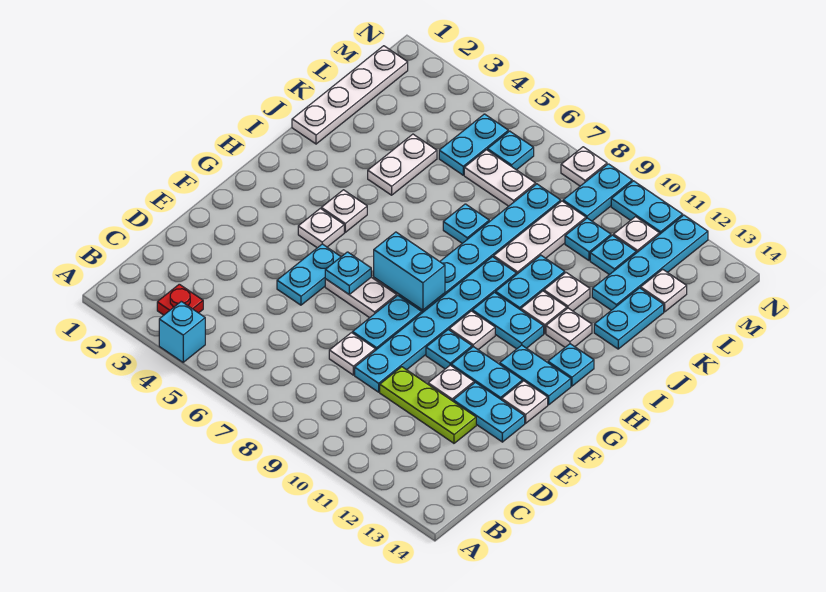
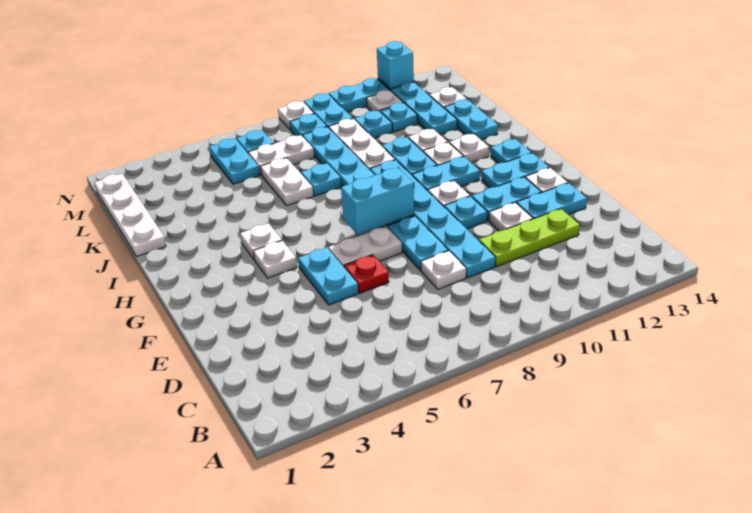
cyan 1x1 brick [159,301,205,362] -> cyan 1x1 brick moved to [377,41,414,89]
red 1x1 plate [157,284,203,315] -> red 1x1 plate moved to [344,255,389,293]
cyan 1x1 plate [325,252,371,294] -> cyan 1x1 plate moved to [290,114,327,137]
white 1x2 plate [368,134,437,195] -> white 1x2 plate moved to [260,158,313,205]

